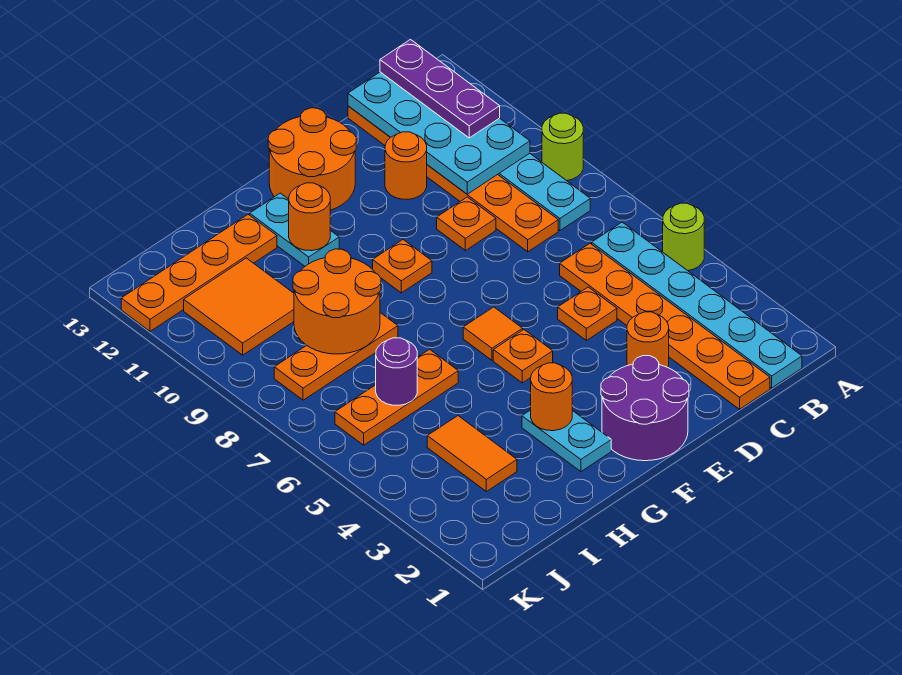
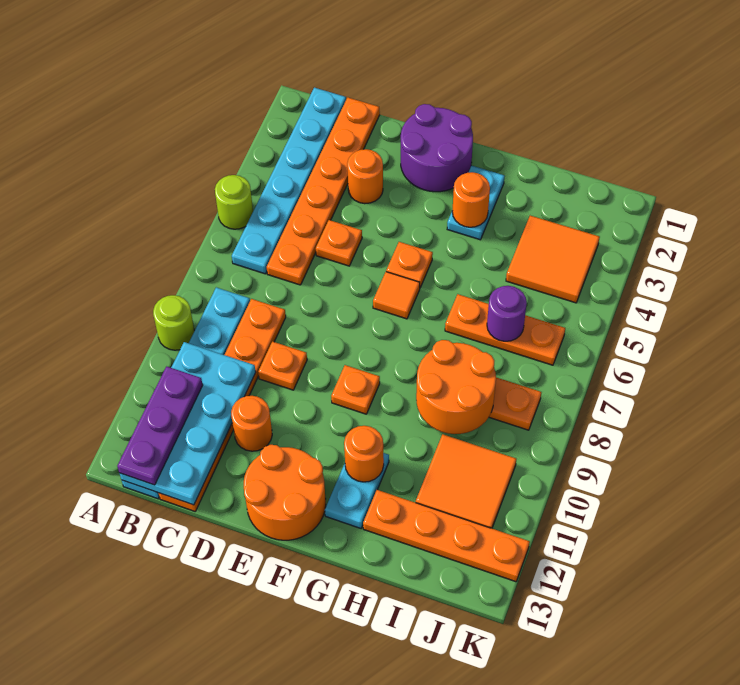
orange 1x2 tile [427,416,517,492] -> orange 2x2 tile [506,216,600,303]

